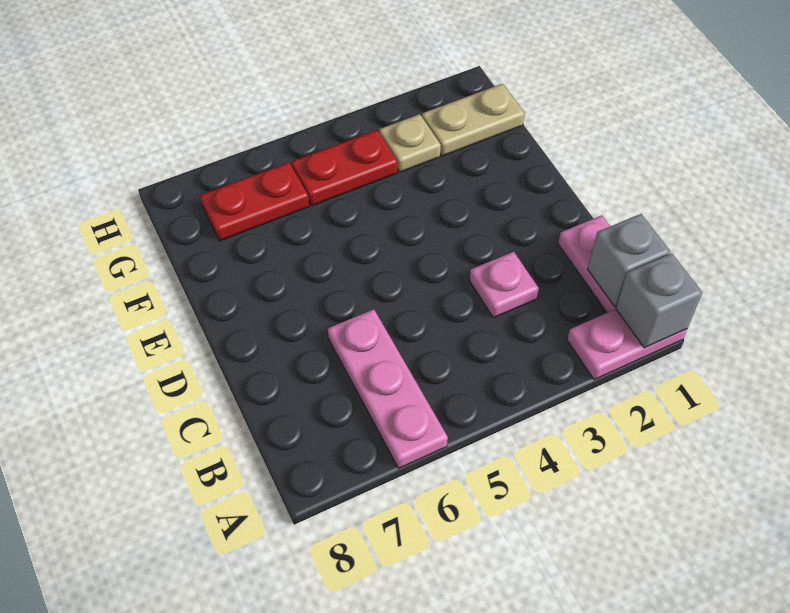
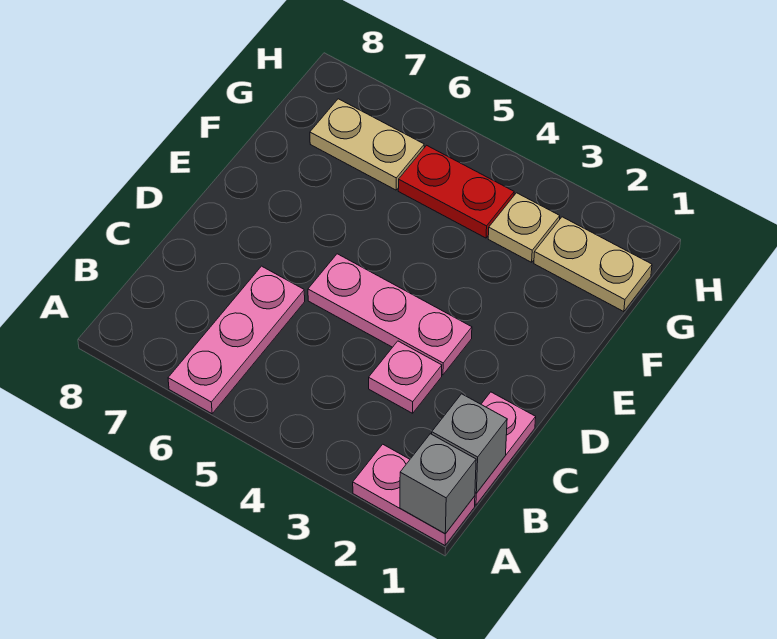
none -> pink 1x3 plate [308,254,472,375]
red 1x2 plate [200,162,309,241] -> tan 1x2 plate [310,99,424,190]

